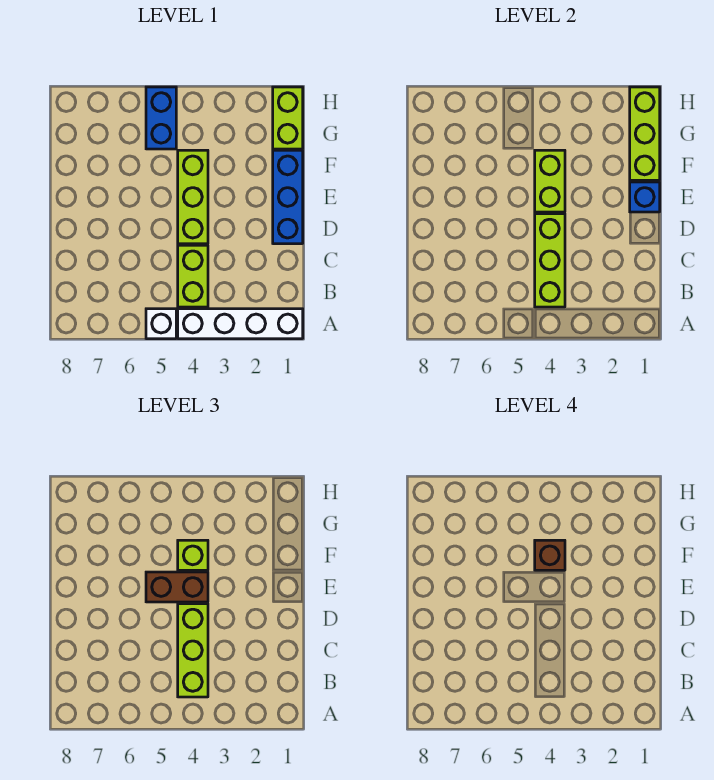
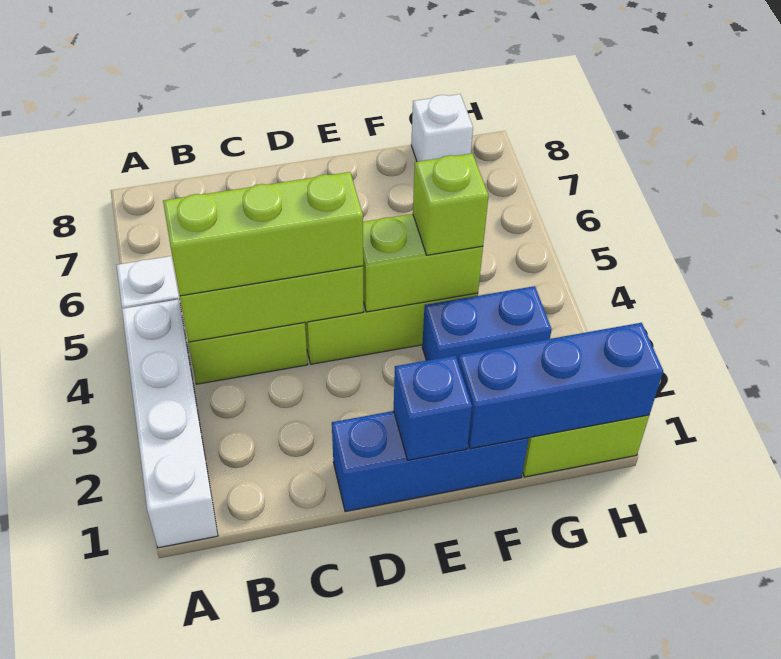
brown 1x2 brick [146,572,208,602] -> none
lime 1x3 brick [630,87,660,180] -> blue 1x3 brick [458,323,663,449]
brown 1x1 brick [535,540,565,570] -> none
blue 1x2 brick [146,87,176,149] -> blue 1x2 brick moved to [422,286,551,361]
none -> white 1x1 brick [411,94,473,162]

